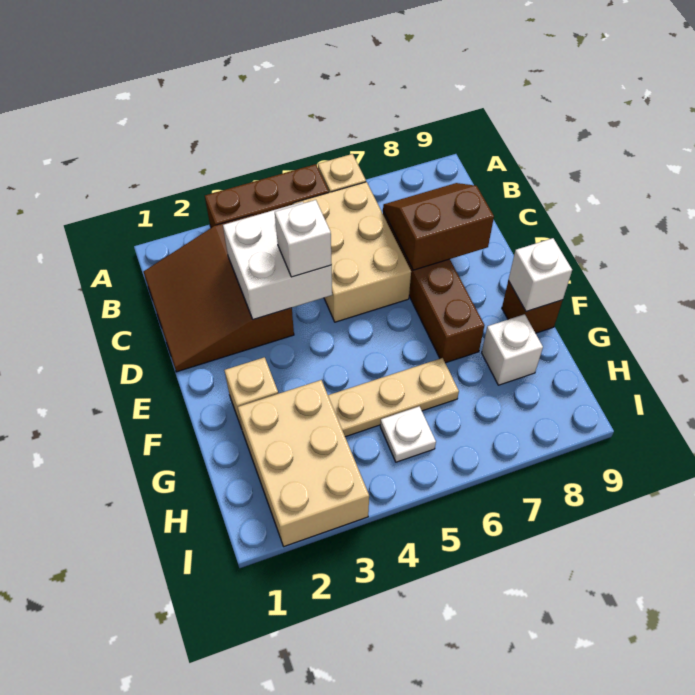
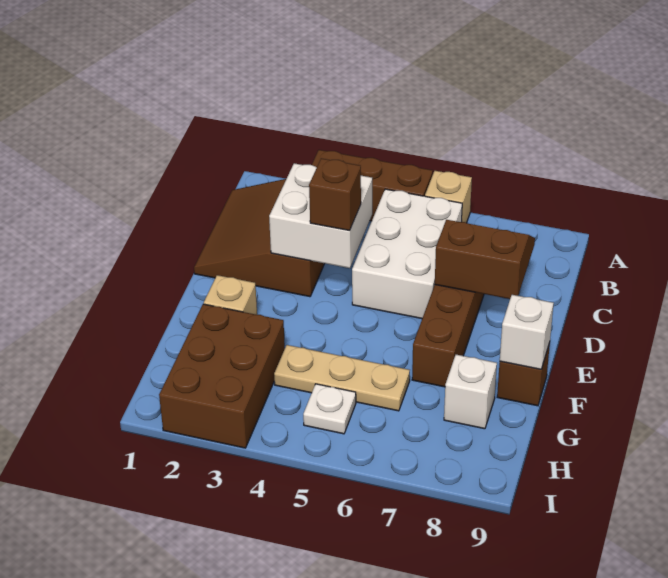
tan 2x3 brick [293,182,411,322] -> white 2x3 brick [352,189,462,319]
white 1x1 brick [275,200,332,277] -> brown 1x1 brick [309,158,361,231]
tan 2x3 brick [238,380,369,546] -> brown 2x3 brick [159,304,285,448]

